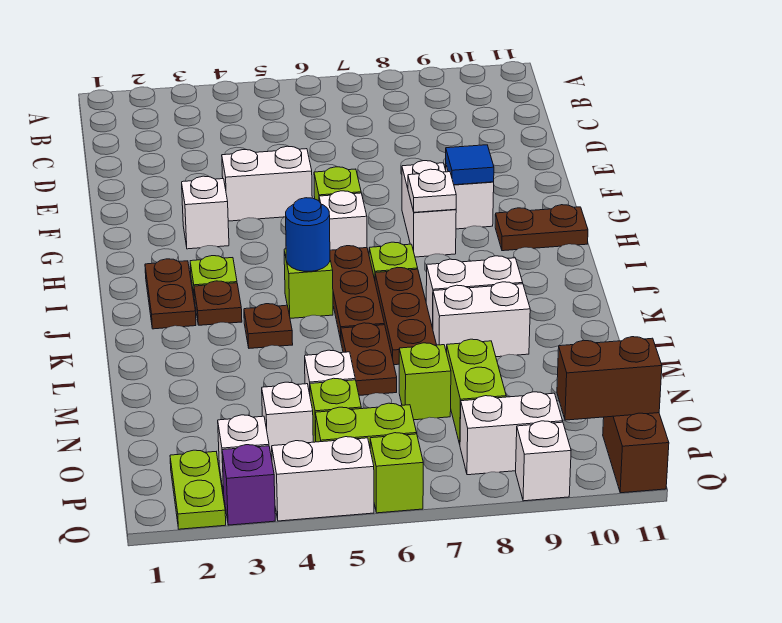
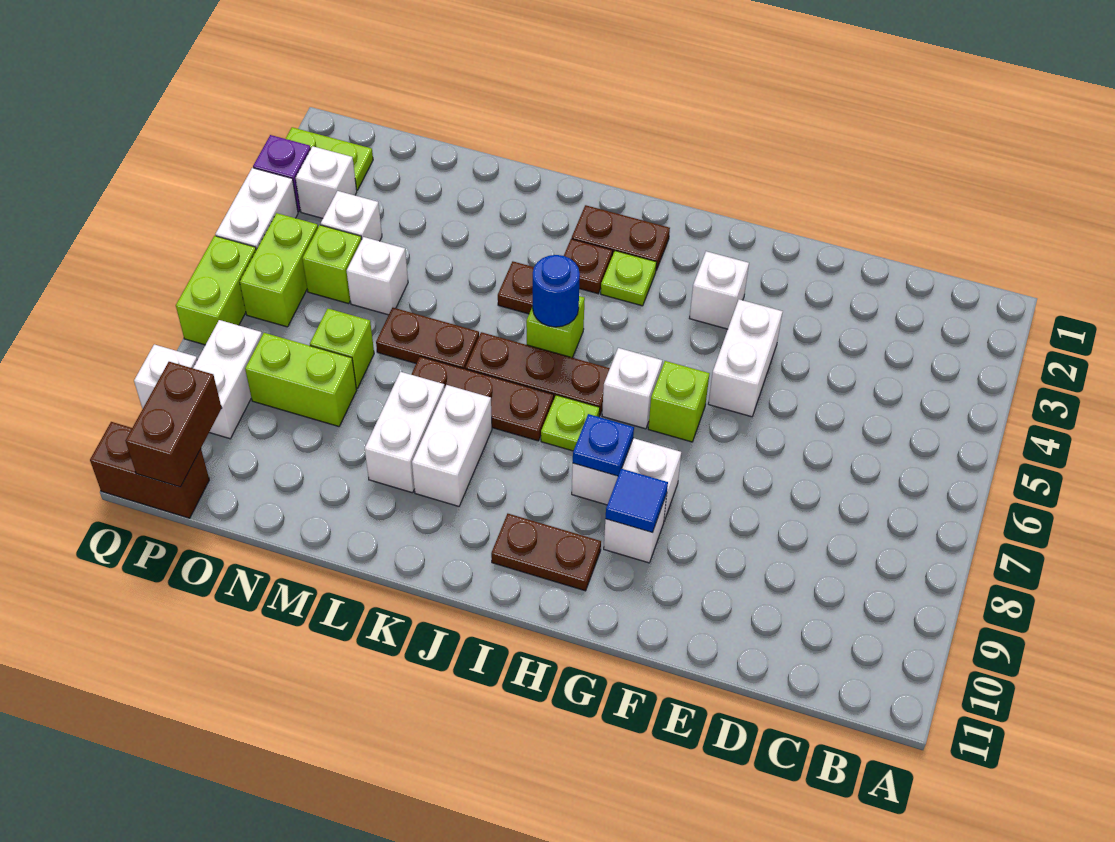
white 1x1 plate [408,169,456,212] -> blue 1x1 plate [573,414,634,476]
brown 1x2 plate [495,205,588,251] -> brown 1x2 plate turned to [491,514,601,591]
lime 1x1 brick [370,433,423,513] -> lime 1x2 brick [176,236,256,345]

